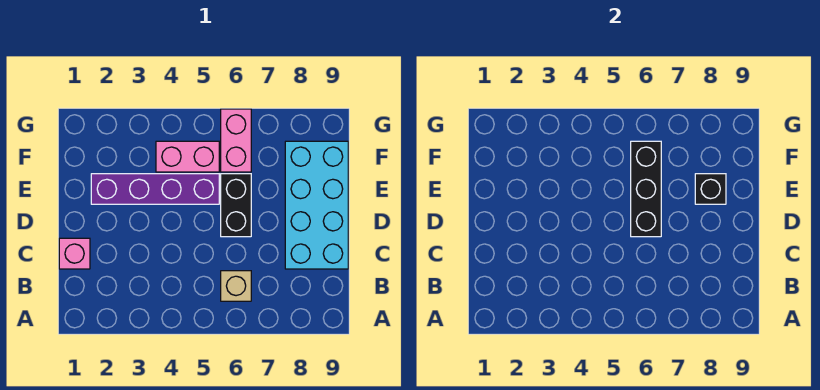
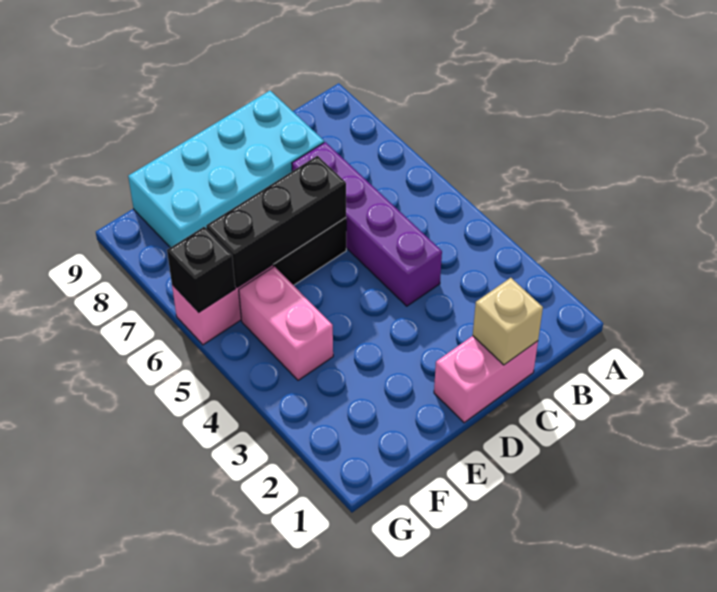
tan 1x1 brick [221,271,251,301] -> tan 1x1 brick moved to [473,278,543,365]
pink 1x1 brick [59,238,90,269] -> pink 1x2 brick [434,336,538,423]
purple 1x4 brick [91,174,219,204] -> purple 1x4 brick moved to [292,142,442,306]
black 1x1 brick [695,174,726,204] -> black 1x1 brick moved to [167,227,235,312]

